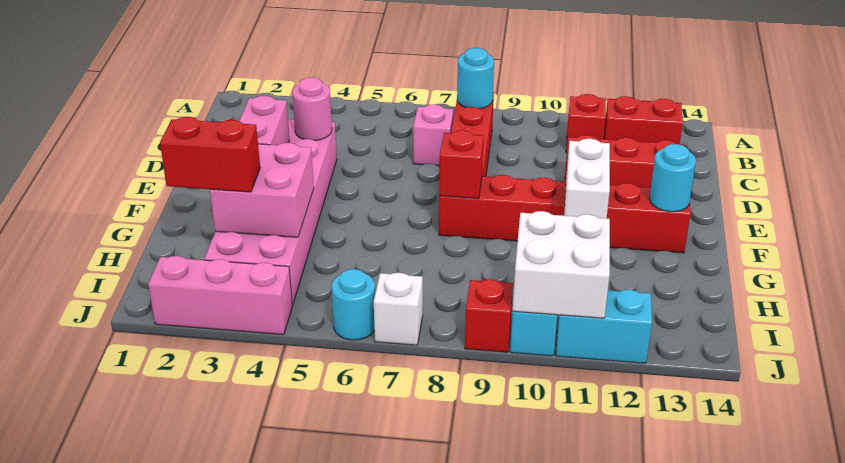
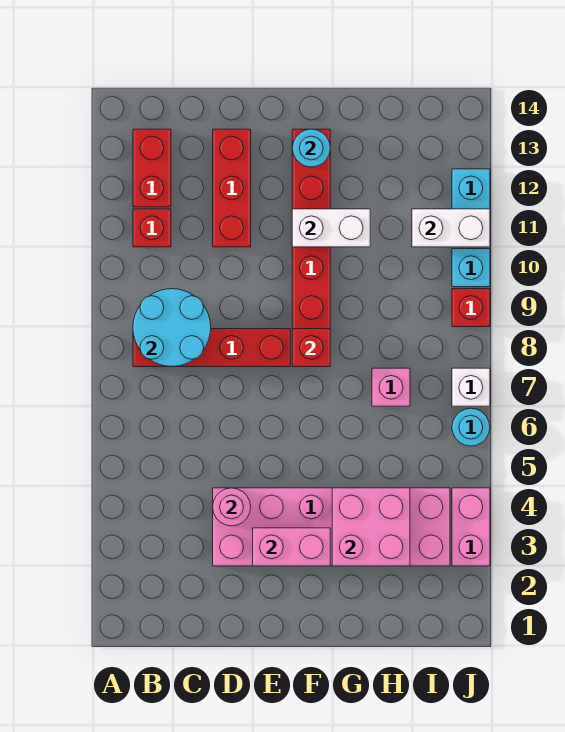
cyan 1x1 round brick [457,48,494,109] -> cyan 2x2 round brick [133,289,211,367]
pink 1x1 brick [413,105,453,166] -> pink 1x1 brick moved to [372,368,410,406]
red 1x2 brick [160,117,260,192] -> none
white 2x2 brick [513,211,610,318] -> white 1x2 brick [412,209,490,247]
pink 1x3 brick [148,256,292,335] -> pink 1x2 brick [452,488,490,566]

